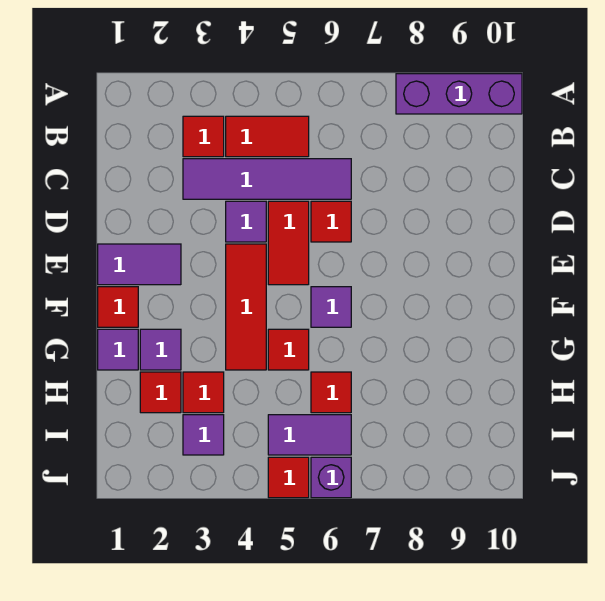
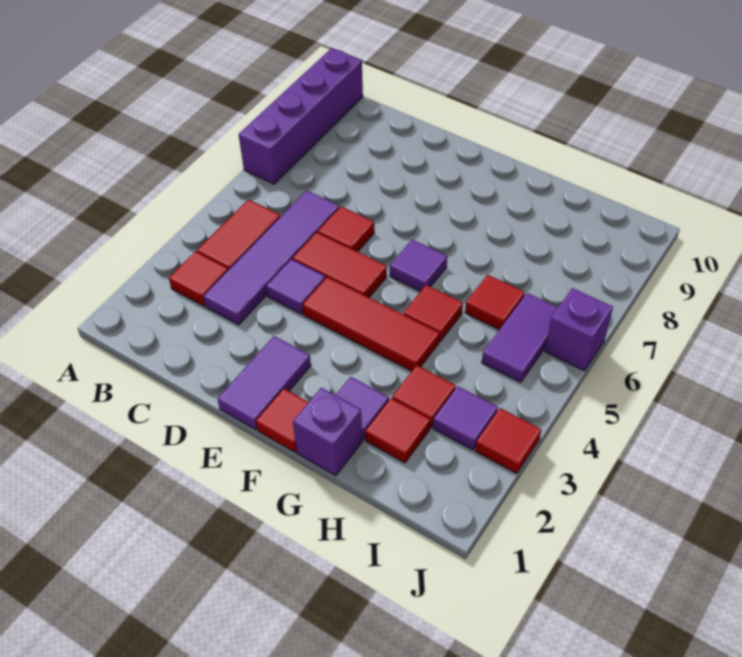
purple 1x3 brick [396,74,522,114] -> purple 1x4 brick [239,48,363,184]
purple 1x1 tile [98,329,138,370] -> purple 1x1 brick [293,388,362,476]
red 1x1 tile [268,457,309,498] -> red 1x1 tile moved to [476,408,541,474]

